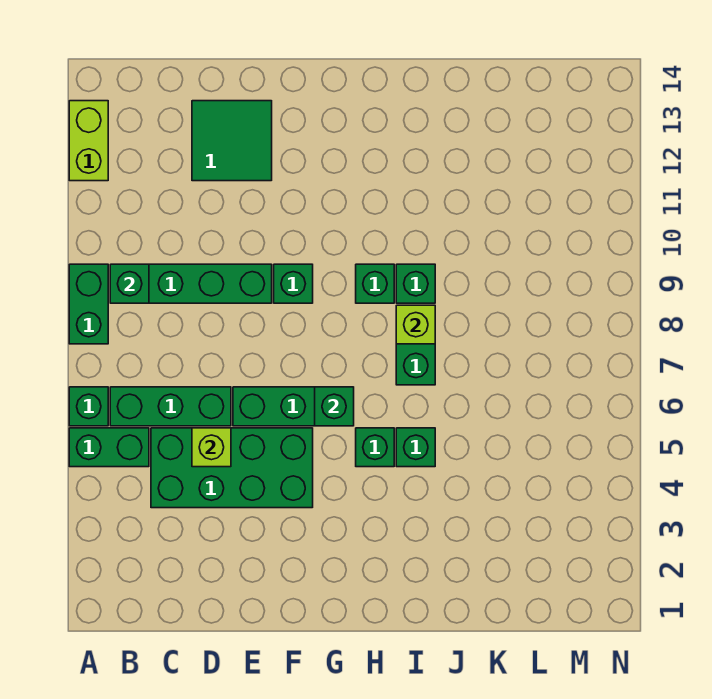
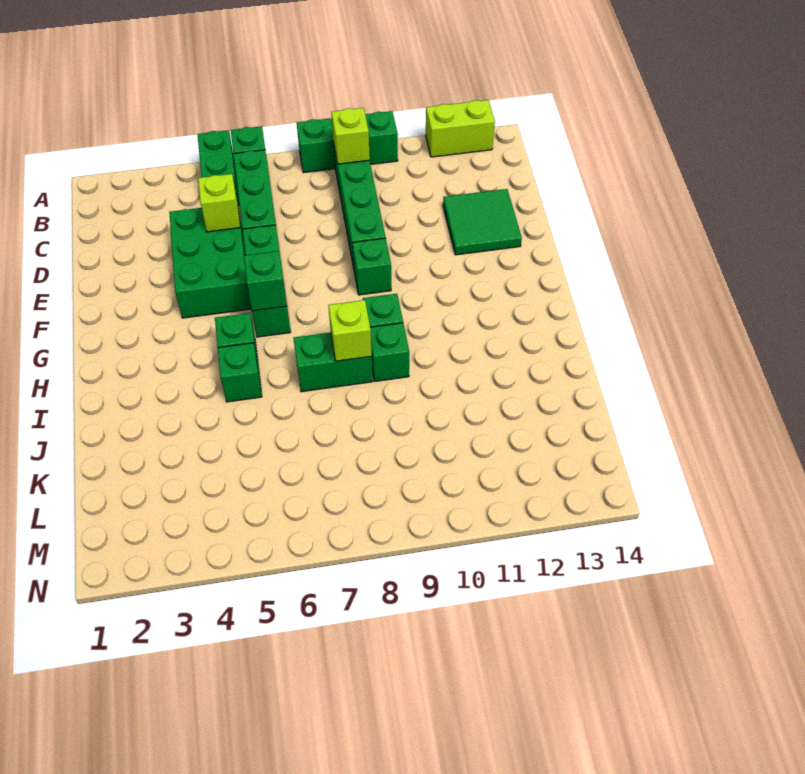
green 1x2 brick [69,264,108,344] -> green 1x3 brick [297,111,398,173]
green 1x1 brick [110,264,149,303] -> lime 1x1 brick [331,108,370,164]
green 2x4 brick [151,428,313,508] -> green 2x3 brick [169,208,251,318]

